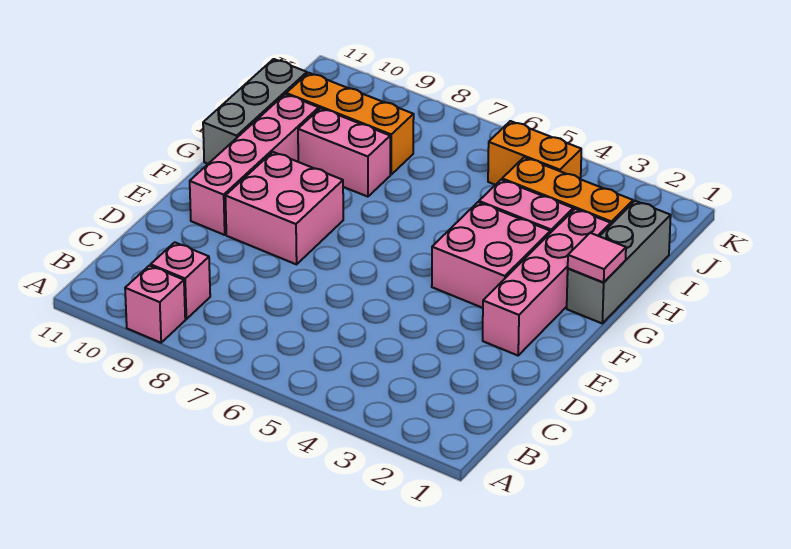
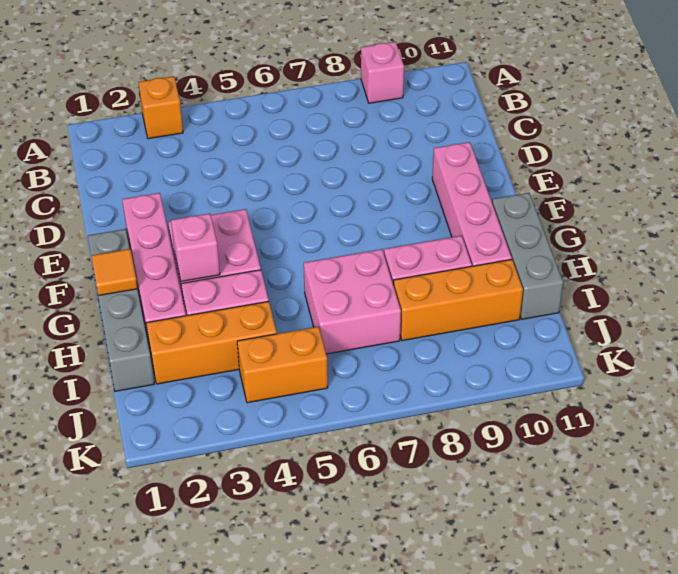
none -> orange 1x1 brick [139,76,183,139]
pink 1x1 brick [151,242,210,319] -> pink 1x1 brick moved to [171,213,220,282]
pink 2x2 brick [225,152,343,264] -> pink 2x2 brick moved to [304,249,401,354]
grey 1x3 brick [567,201,671,323] -> grey 1x4 brick [88,229,154,391]
pink 1x1 tile [568,233,626,282] -> orange 1x1 tile [91,249,138,296]

